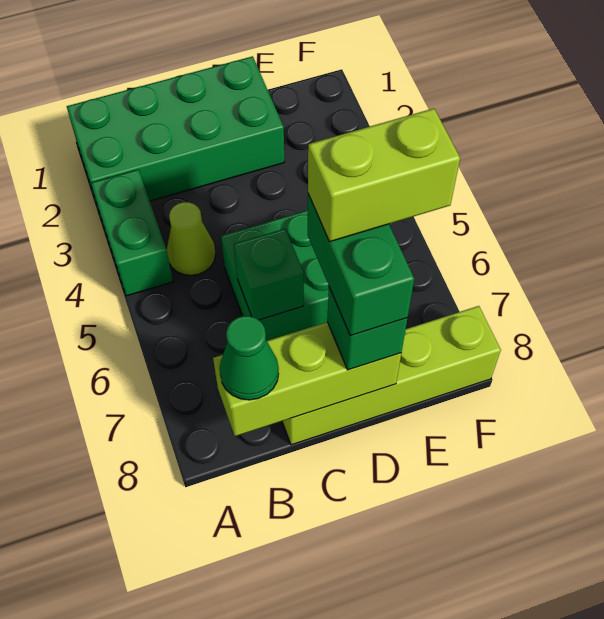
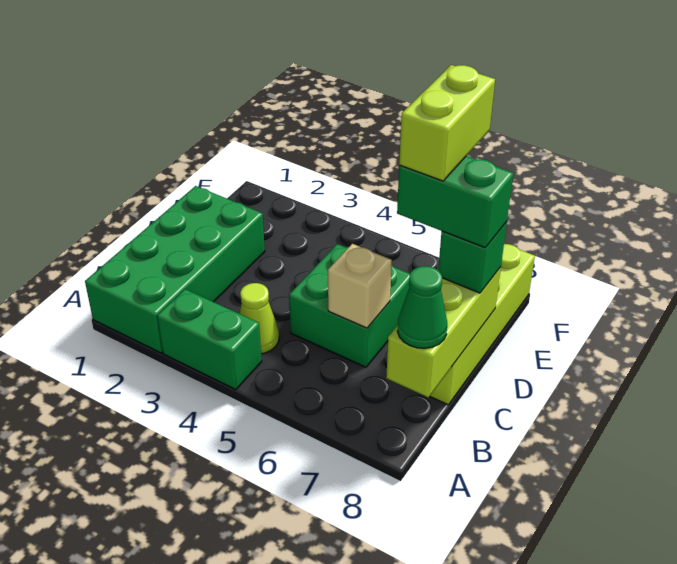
green 1x1 brick [234,229,304,320] -> tan 1x1 brick [328,244,392,328]

